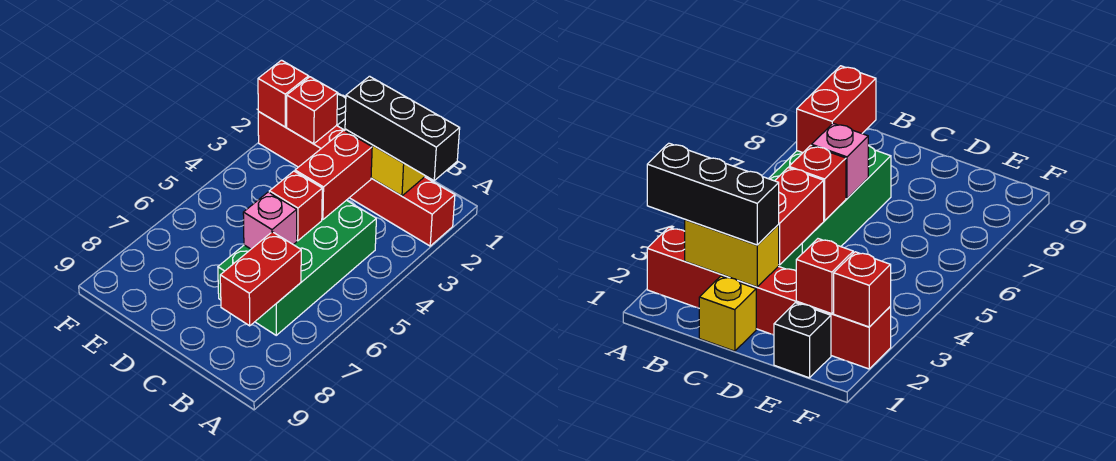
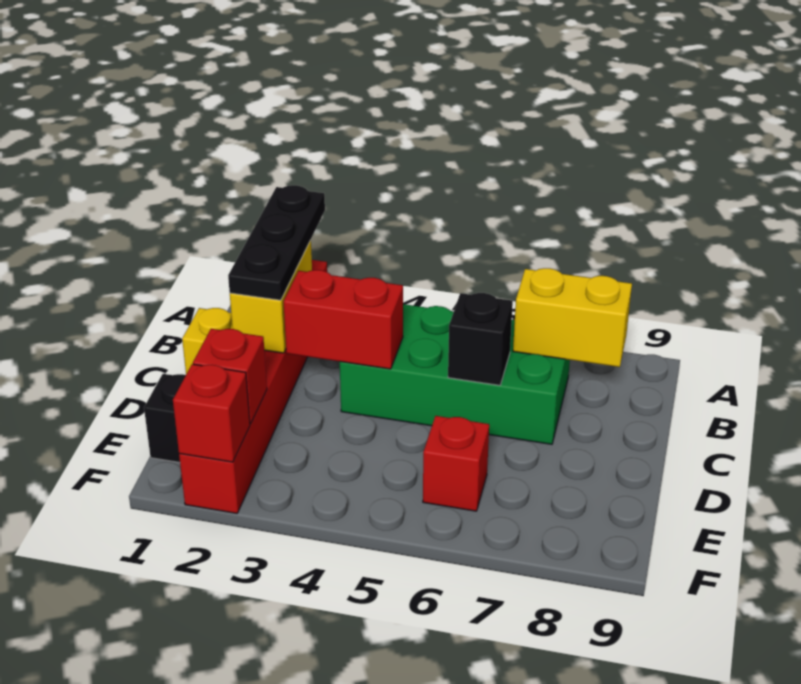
black 1x3 brick [345,76,460,181] -> black 1x3 plate [228,185,325,300]
red 1x2 brick [220,232,301,326] -> yellow 1x2 brick [513,268,632,367]
red 1x1 brick [269,171,322,241] -> red 1x1 brick moved to [423,416,489,511]
pink 1x1 brick [243,192,297,249] -> black 1x1 brick [448,293,513,385]

